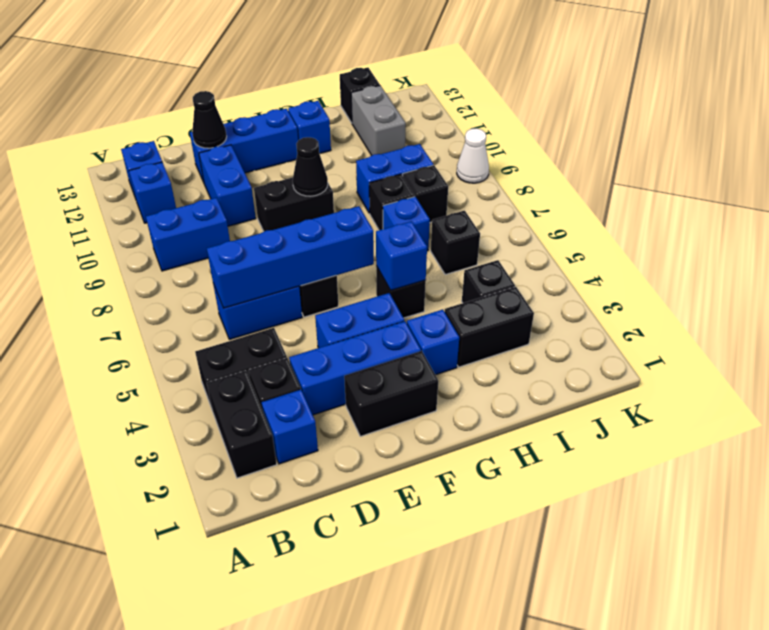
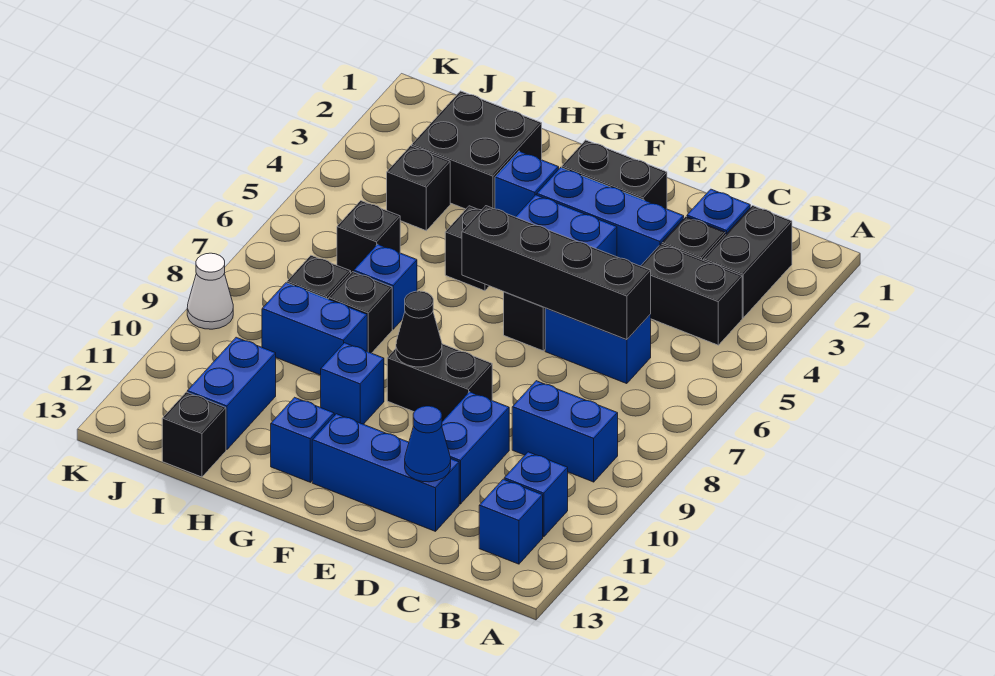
blue 1x4 brick [207,206,374,308] -> black 1x4 brick [462,206,651,340]
black 1x1 cone [192,91,227,148] -> blue 1x1 cone [405,406,451,482]
blue 1x1 brick [376,221,427,290] -> blue 1x1 brick moved to [321,343,384,424]
black 1x2 brick [445,287,534,367] -> black 2x2 brick [412,91,542,210]
grey 1x2 brick [351,86,406,156] -> blue 1x2 brick [187,337,276,450]

